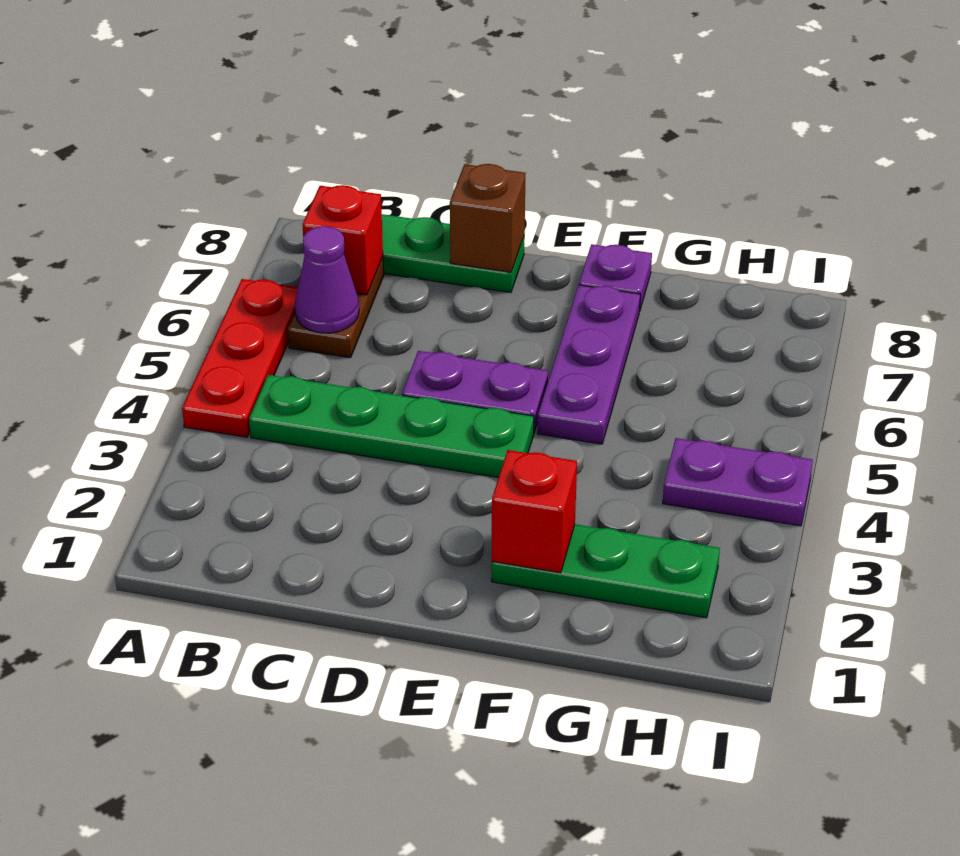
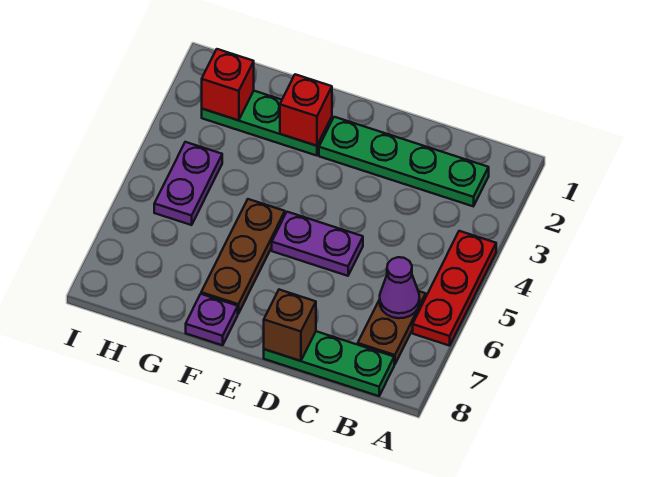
green 1x4 plate [249,375,534,478] -> green 1x4 plate moved to [319,117,489,206]
red 1x1 brick [302,185,383,295] -> red 1x1 brick moved to [202,49,254,120]
purple 1x3 plate [537,285,640,444] -> brown 1x3 plate [201,199,285,314]
purple 1x2 plate [663,438,813,526] -> purple 1x2 plate turned to [154,142,222,225]

